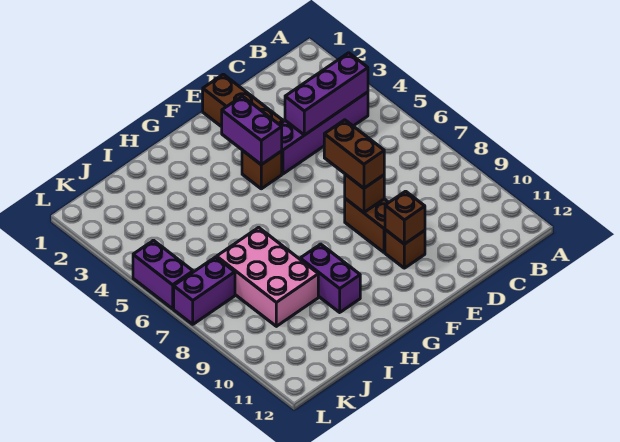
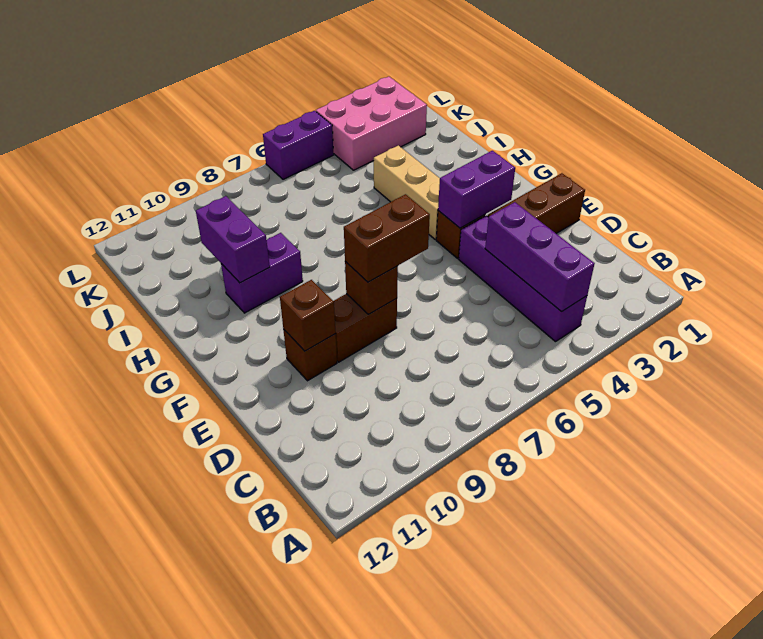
none -> tan 1x3 brick [374,145,440,240]
pink 2x3 brick [217,227,318,326] -> pink 2x3 brick moved to [316,77,427,170]
purple 1x2 brick [174,257,235,324] -> purple 1x2 brick moved to [196,196,270,283]

